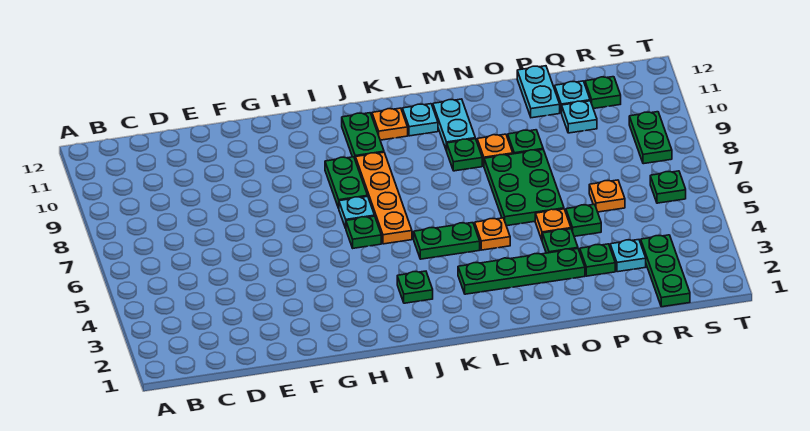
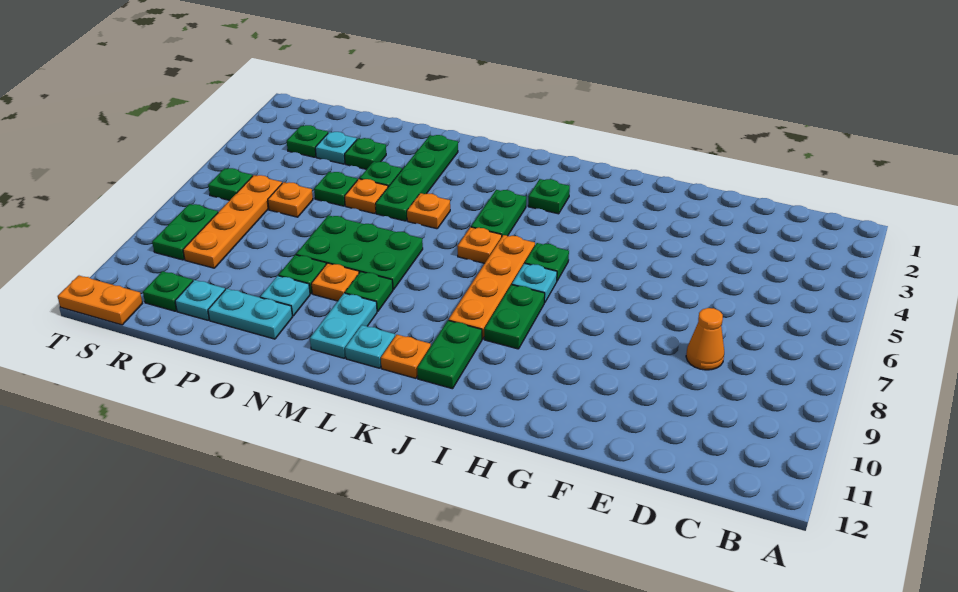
none -> orange 1x1 cone [686,308,724,370]
green 1x2 plate [414,223,480,259] -> green 1x2 plate turned to [471,190,526,236]
none -> orange 1x1 plate [457,227,502,263]
green 1x4 plate [458,249,585,294] -> green 1x4 plate turned to [375,135,458,221]
green 2x3 plate [484,150,564,226] -> green 2x3 plate turned to [296,215,423,290]
cyan 1x2 plate [517,66,560,118] -> cyan 1x2 plate turned to [208,289,292,339]
cyan 1x1 plate [562,101,597,133] -> cyan 1x1 plate moved to [260,276,310,316]
green 1x3 plate [641,235,690,307] -> green 1x1 plate [287,125,328,157]
none -> orange 1x4 plate [183,175,282,268]
none -> orange 1x2 plate [58,276,142,325]

